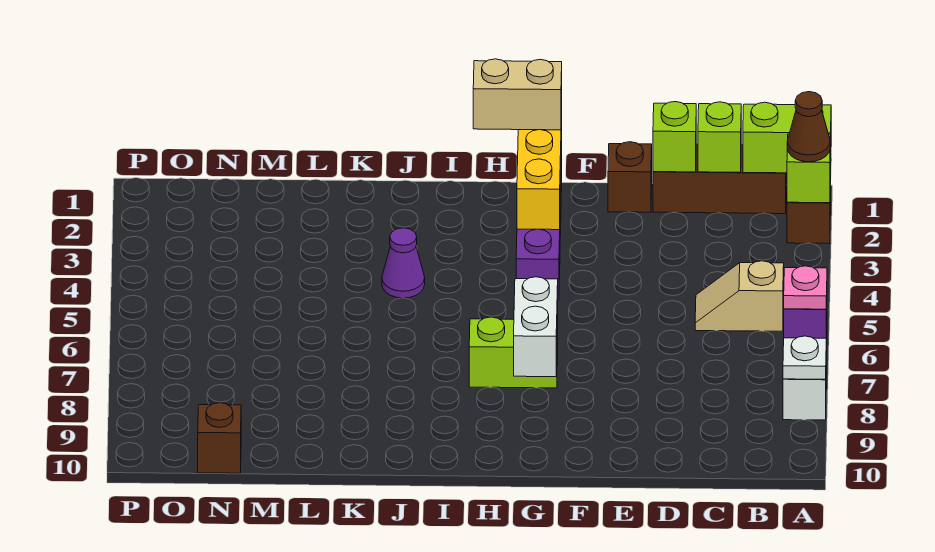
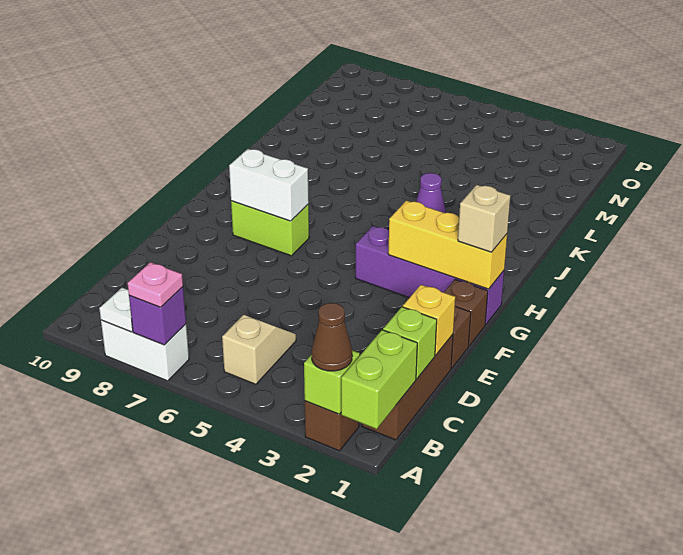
lime 1x1 brick [653,102,696,172] -> yellow 1x1 brick [403,285,455,355]
tan 1x2 brick [473,59,562,130] -> tan 1x1 brick [458,185,510,252]
lime 1x2 brick [469,317,558,388] -> lime 1x2 brick turned to [231,201,309,256]
brown 1x1 brick [198,403,241,473] -> brown 1x1 brick moved to [444,279,488,346]

